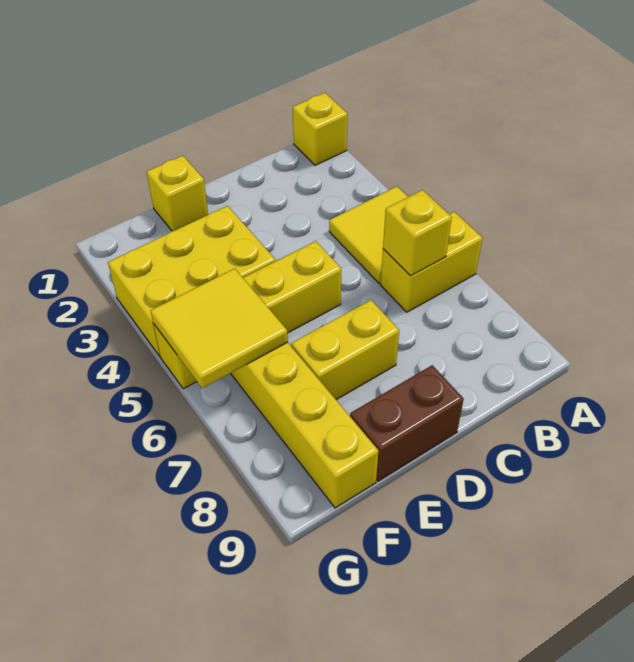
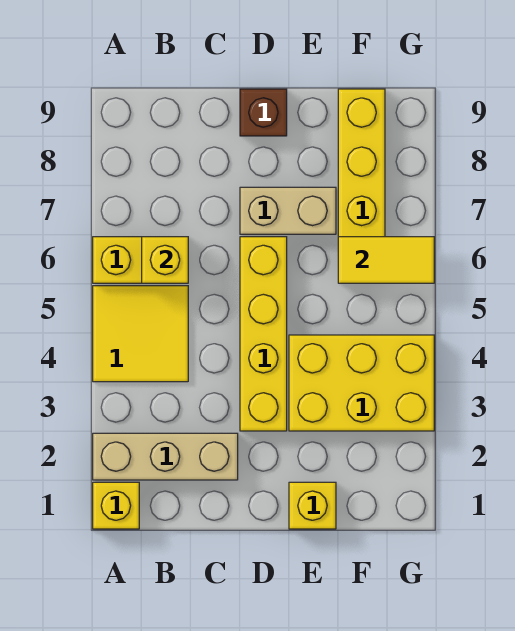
none -> tan 1x3 brick [93,433,238,480]
yellow 1x4 brick [153,241,341,389] -> yellow 1x4 brick turned to [240,237,287,431]
yellow 1x2 brick [291,300,399,400] -> tan 1x2 brick [240,187,336,234]
brown 1x2 brick [350,365,464,481] -> brown 1x1 brick [240,89,287,136]
yellow 2x2 tile [150,268,288,388] -> yellow 1x2 tile [338,237,434,283]

